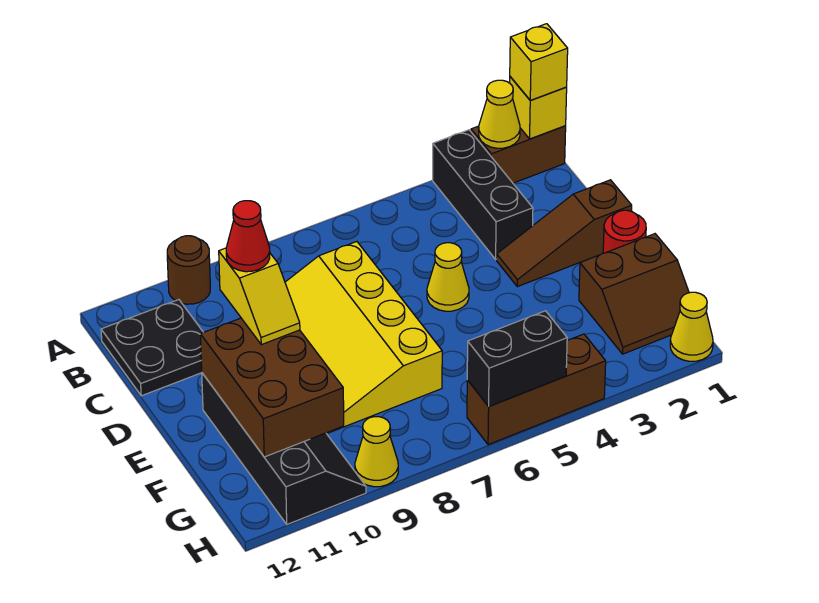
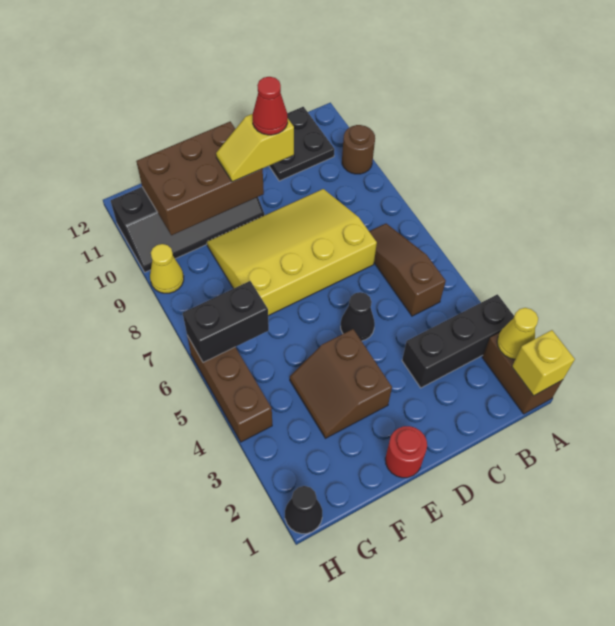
yellow 1x1 brick [510,24,568,100] -> none
brown 1x3 slope [497,180,632,287] -> brown 1x3 slope moved to [369,224,446,316]
yellow 1x1 cone [427,243,469,311] -> black 1x1 cone [341,292,375,341]
brown 2x2 slope [579,234,689,354] -> brown 2x2 slope moved to [290,329,392,438]
yellow 1x1 cone [670,292,713,361] -> black 1x1 cone [285,486,322,534]
black 1x2 brick [467,311,567,406] -> black 1x2 brick turned to [183,281,269,362]

